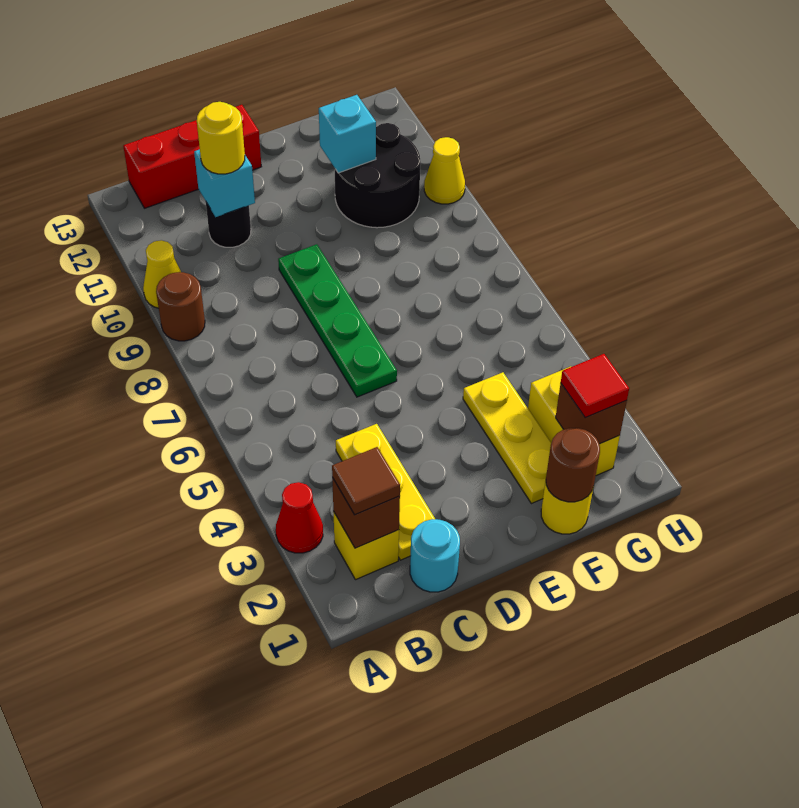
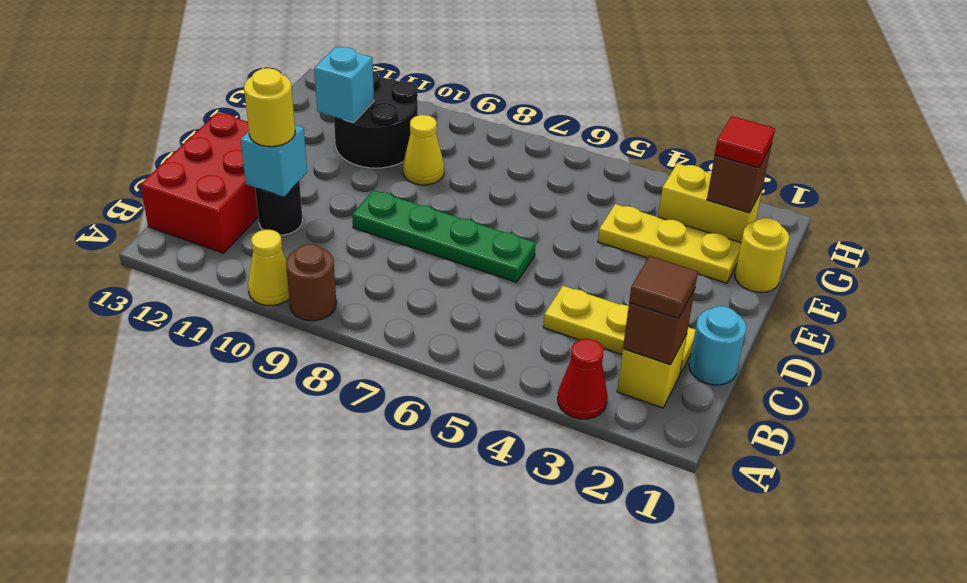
red 1x3 brick [123,105,261,208] -> red 2x3 brick [140,112,258,253]
brown 1x1 round brick [546,428,600,502] -> none
yellow 1x1 cone [424,137,465,204] -> yellow 1x1 cone moved to [403,115,444,185]

